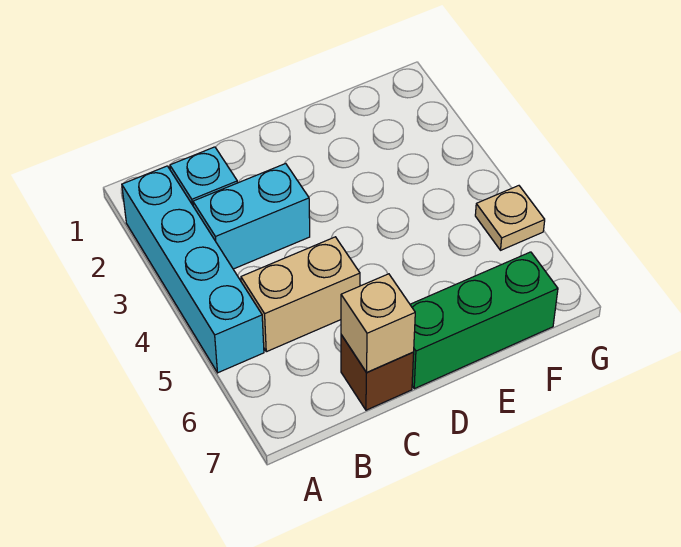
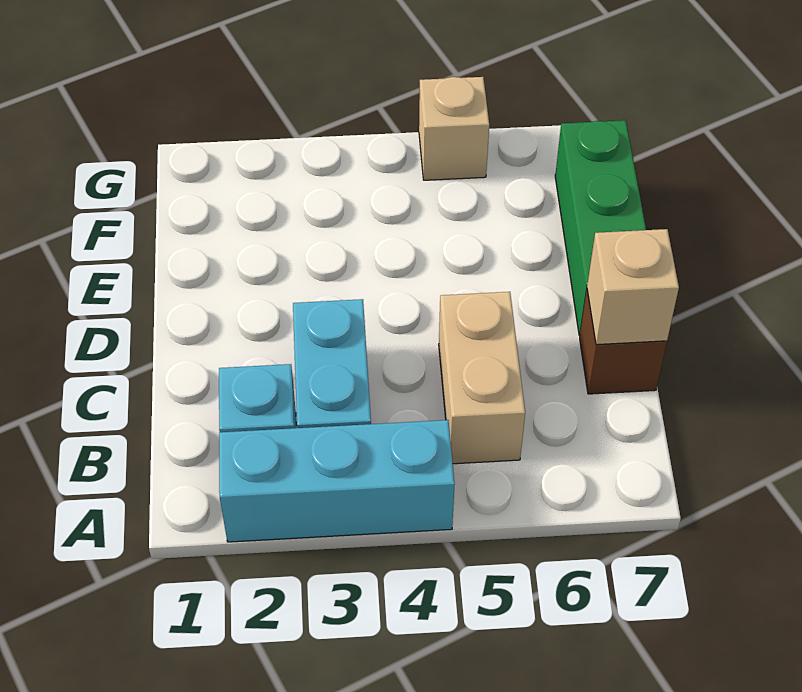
cyan 1x4 brick [122,166,264,373] -> cyan 1x3 brick [219,420,455,542]
tan 1x1 plate [475,186,545,250] -> tan 1x1 brick [419,77,489,180]

